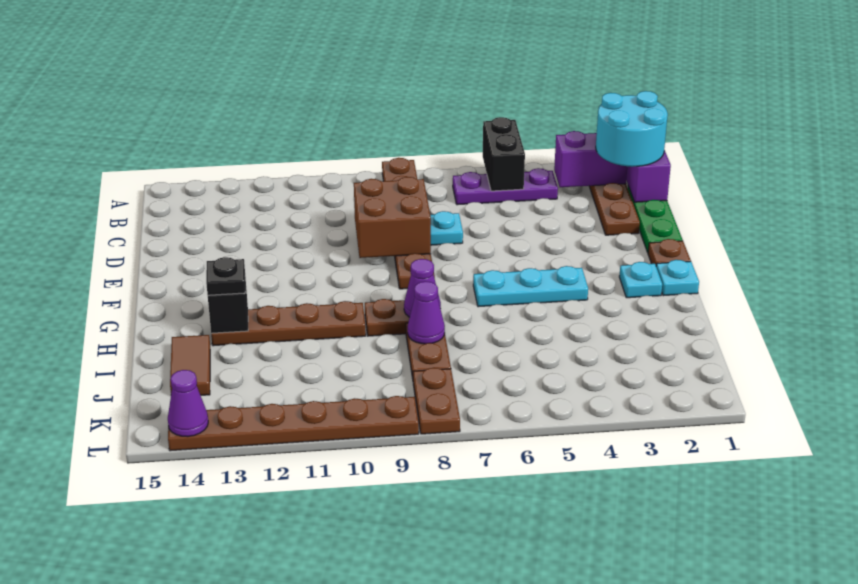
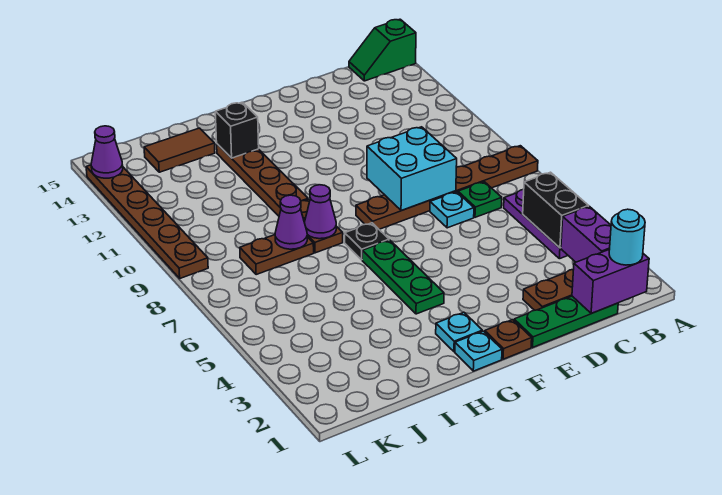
black 1x2 brick [483,117,525,191] -> black 1x2 brick turned to [523,172,588,248]
none -> green 1x2 slope [349,19,416,81]
cyan 2x2 round brick [596,91,668,167] -> cyan 1x1 round brick [609,209,645,265]
none -> green 1x1 plate [458,182,502,217]
brown 2x2 brick [354,177,431,258] -> cyan 2x2 brick [367,127,457,211]
cyan 1x3 plate [473,266,588,307] -> green 1x3 plate [362,240,444,314]
black 1x1 plate [206,257,245,295] -> black 1x1 plate moved to [345,223,389,260]
brown 1x2 plate [413,368,460,434] -> none

